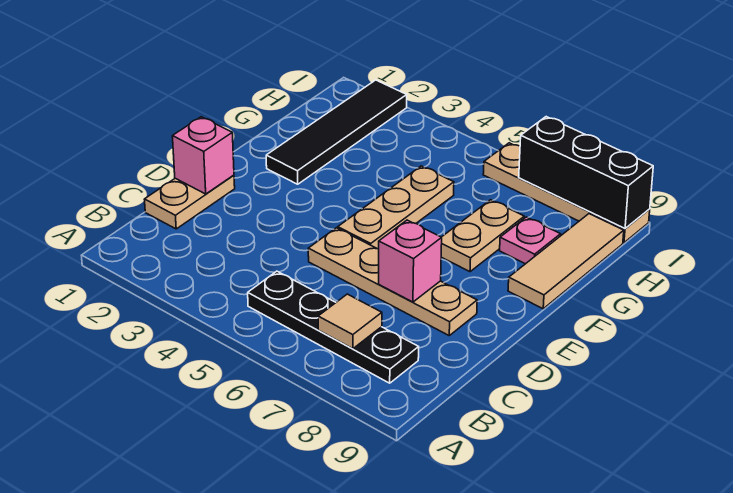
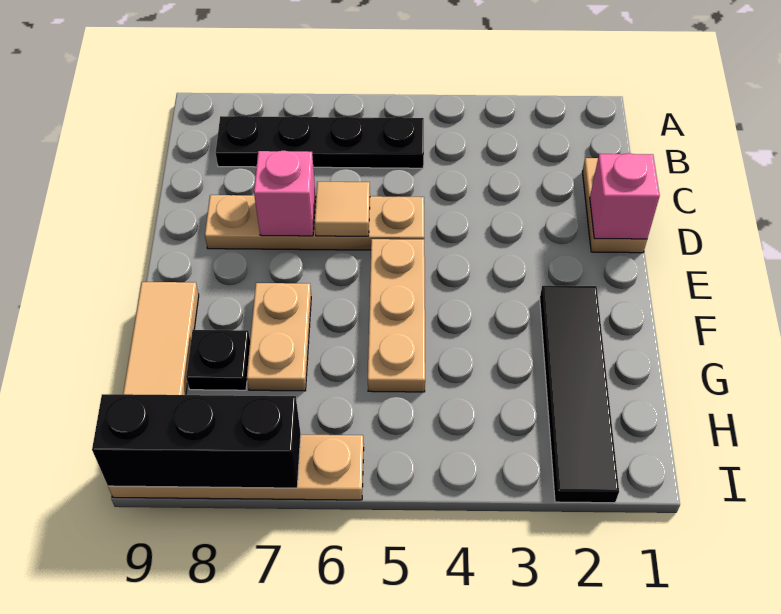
tan 1x1 tile [318,294,382,349] -> tan 1x1 tile moved to [315,182,370,236]
pink 1x1 plate [500,217,561,264] -> black 1x1 plate [186,330,250,390]

